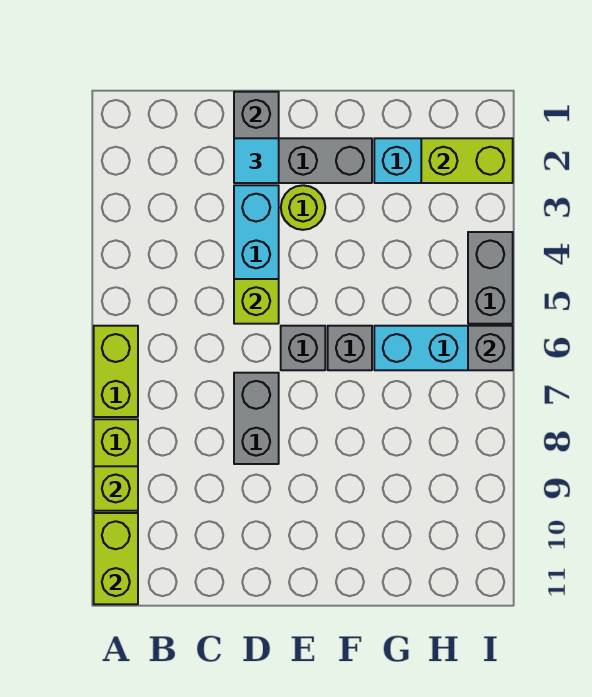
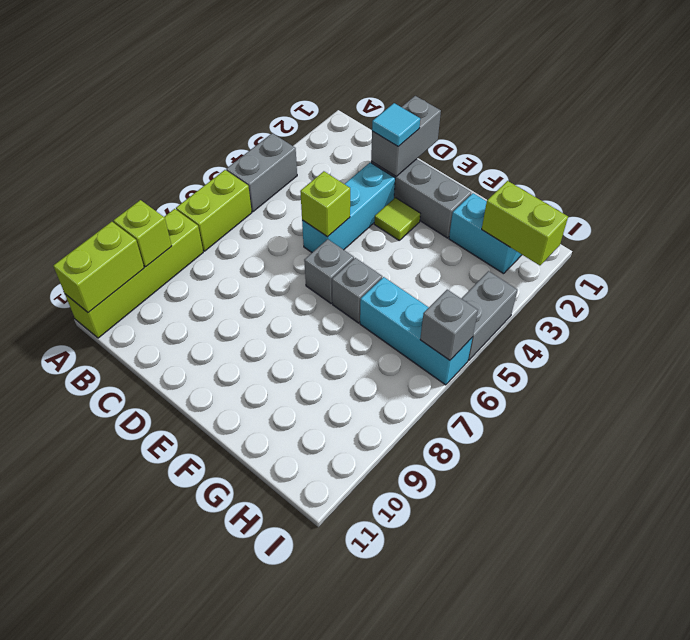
grey 1x2 brick [234,373,279,464] -> grey 1x2 brick moved to [226,133,297,212]
lime 1x1 round brick [281,185,325,230] -> lime 1x1 tile [374,198,420,240]

